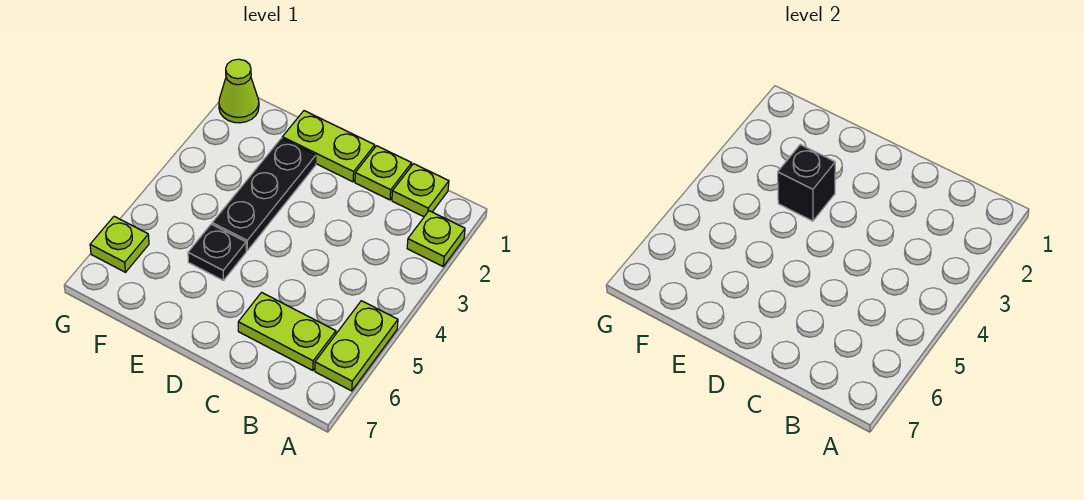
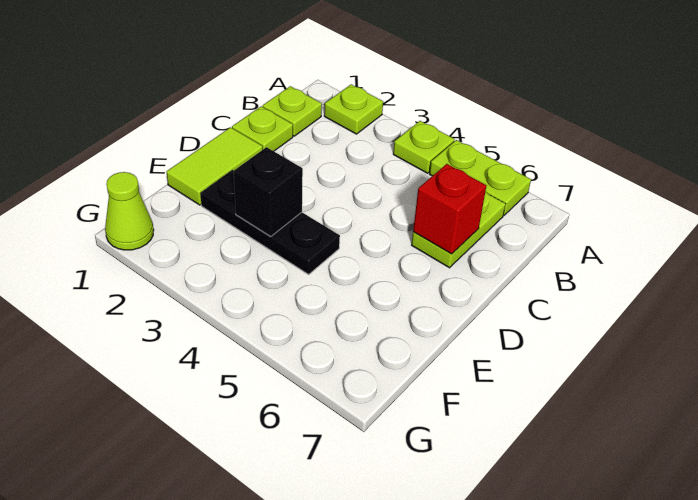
none -> red 1x1 brick [413,164,486,254]
lime 1x2 plate [282,111,375,182] -> lime 1x2 tile [167,127,263,205]
black 1x1 plate [188,224,246,280] -> none
lime 1x1 plate [90,216,149,272] -> lime 1x1 plate moved to [393,121,455,173]

